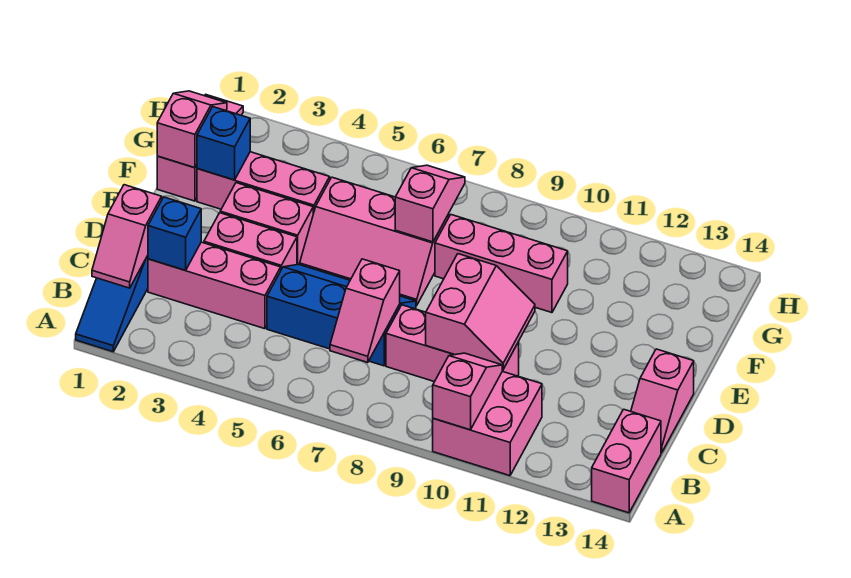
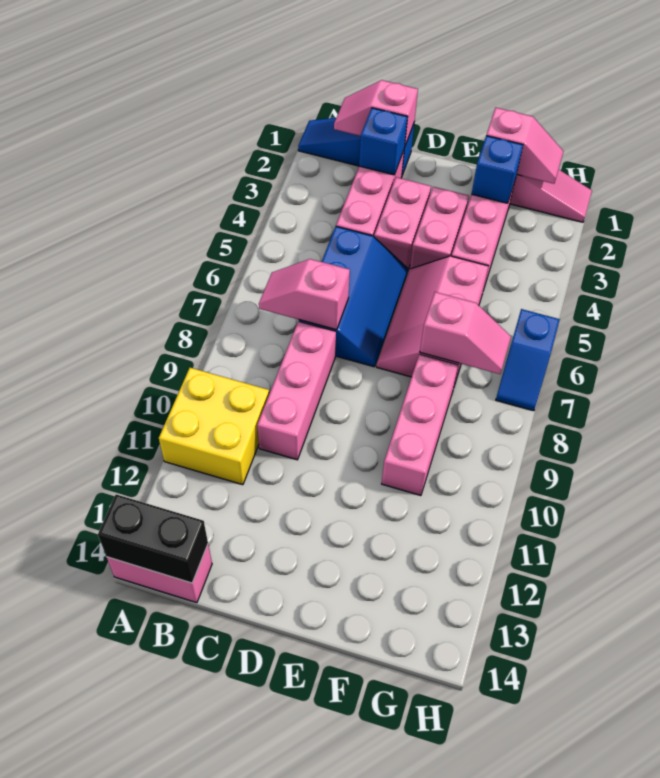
pink 2x2 brick [433,371,542,476] -> yellow 2x2 brick [159,368,269,485]
pink 1x2 slope [433,353,502,430] -> none
none -> black 1x2 brick [98,494,208,583]
pink 2x2 slope [426,254,535,370] -> none
pink 1x2 slope [631,349,694,453] -> none
none -> blue 1x2 slope [496,309,560,411]

